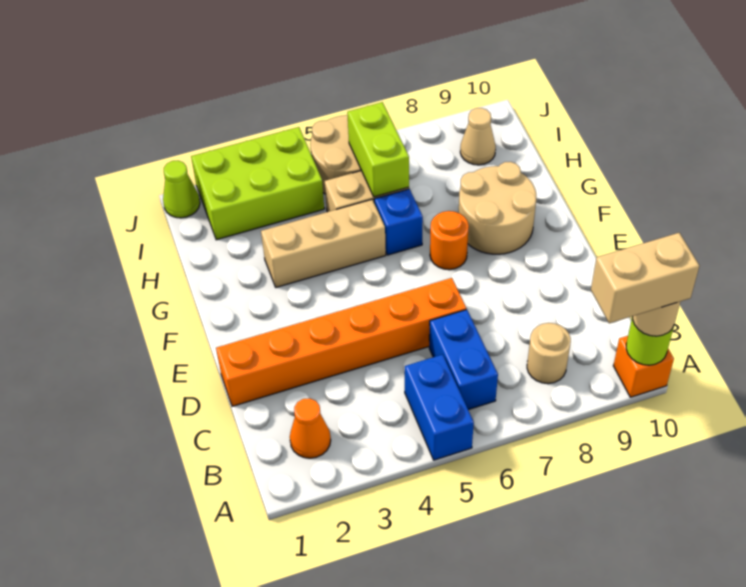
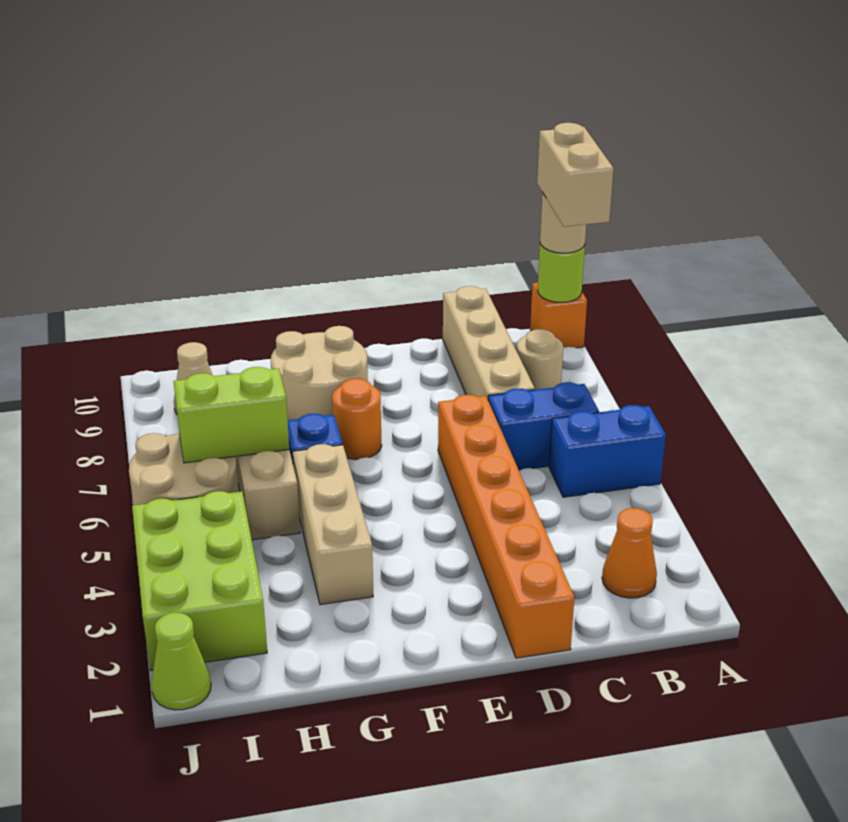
none -> tan 1x4 brick [443,286,535,399]

